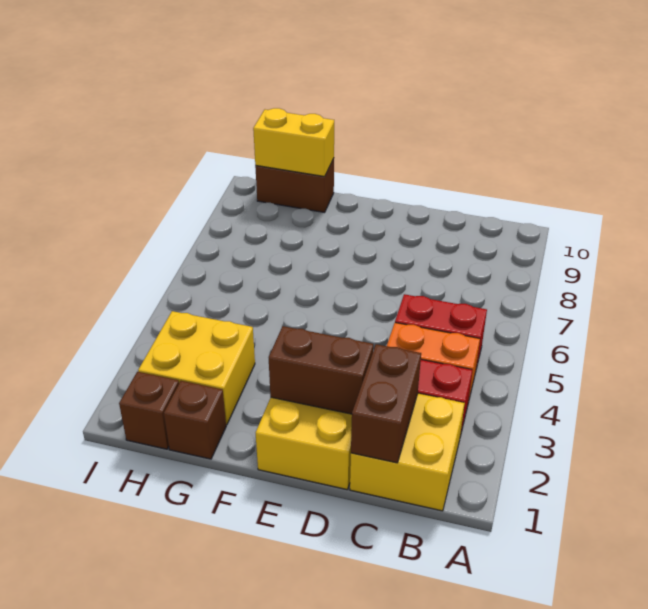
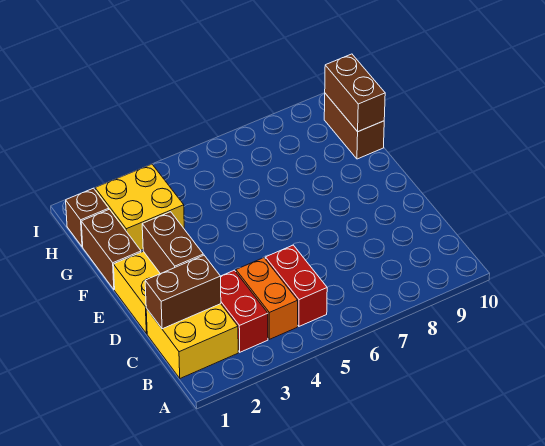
brown 1x1 brick [164,381,226,459] -> brown 1x2 brick [81,209,141,290]
yellow 1x2 brick [253,108,334,177] -> brown 1x2 brick [325,54,385,132]

